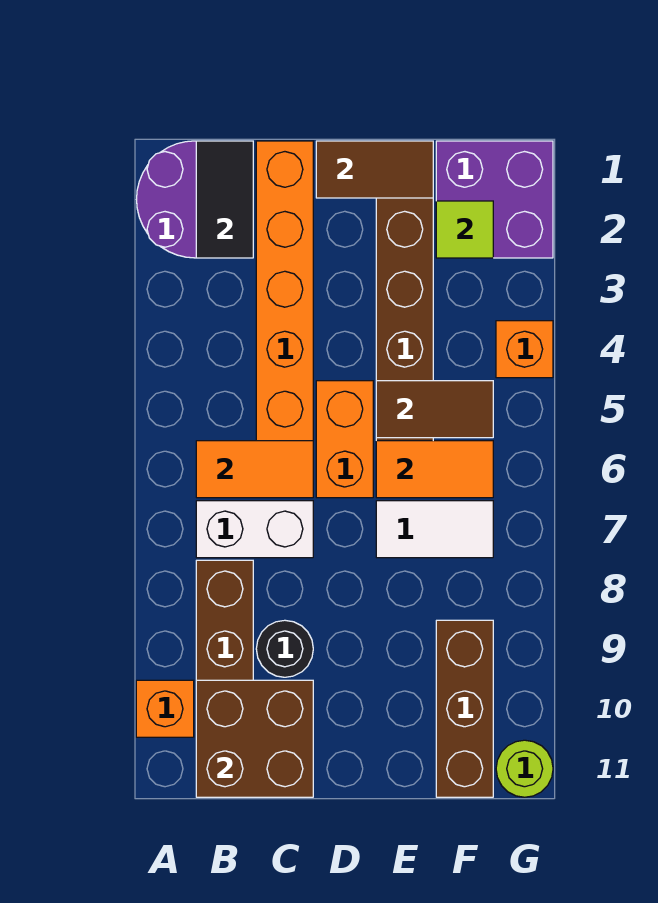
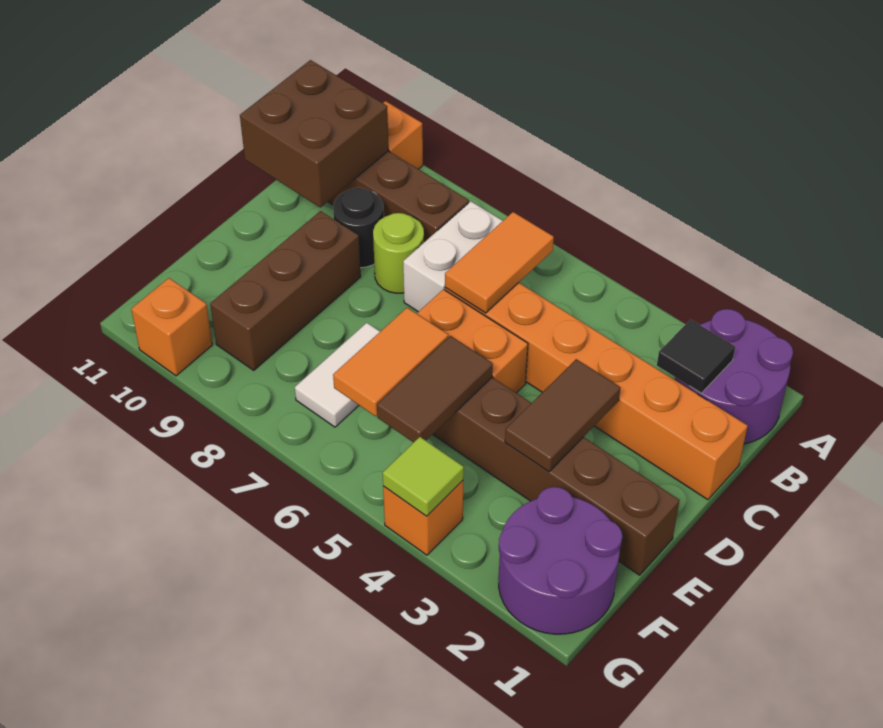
black 1x2 tile [196,141,253,258] -> black 1x1 tile [657,320,735,393]
brown 1x2 tile [316,141,433,198] -> brown 1x2 tile moved to [505,359,620,472]
purple 2x2 brick [436,141,553,258] -> purple 2x2 round brick [499,487,622,634]
lime 1x1 tile [436,201,493,258] -> lime 1x1 tile moved to [383,437,464,516]
brown 1x3 brick [436,620,493,797] -> brown 1x3 brick turned to [210,211,361,370]
none -> orange 1x1 brick [131,278,213,376]
lime 1x1 round brick [496,740,553,797] -> lime 1x1 round brick moved to [373,213,424,293]

